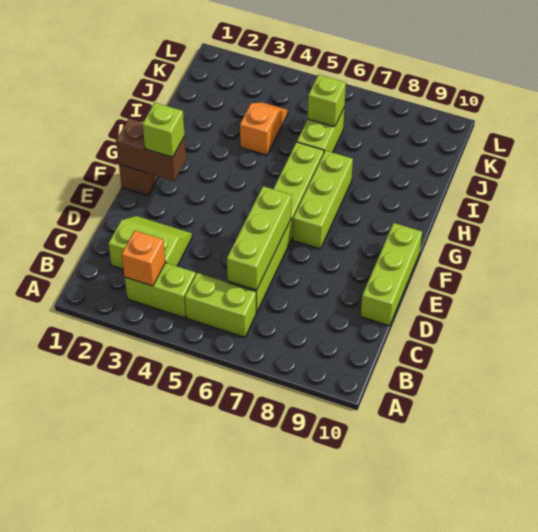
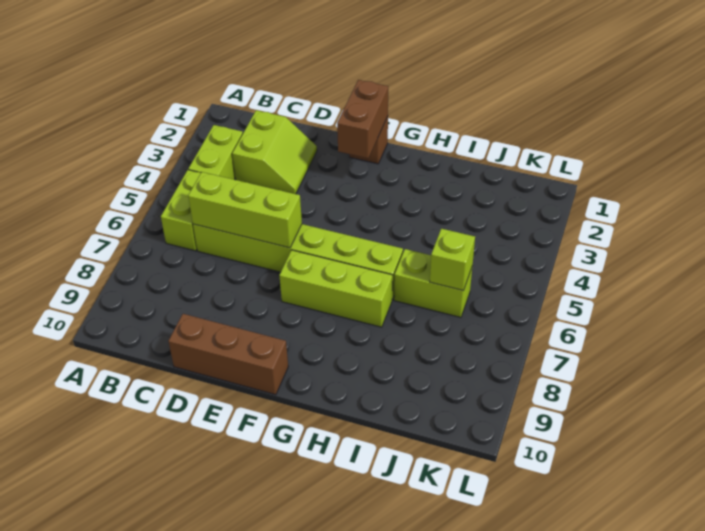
orange 1x1 brick [122,231,165,286] -> none
lime 1x3 brick [361,223,422,326] -> brown 1x3 brick [168,314,288,395]
lime 1x1 brick [142,103,185,157] -> none
orange 1x2 slope [240,102,288,155] -> none

